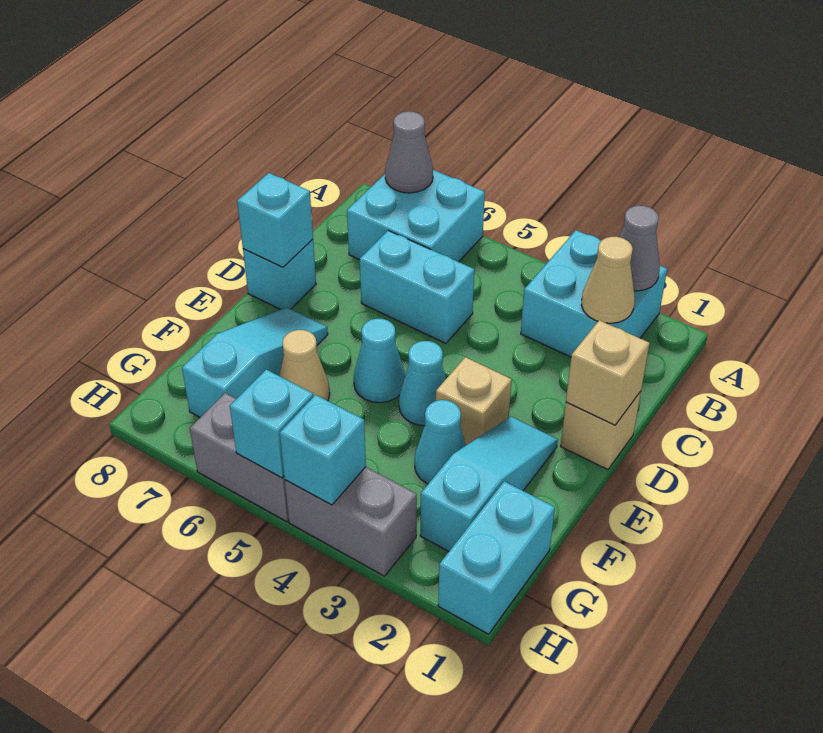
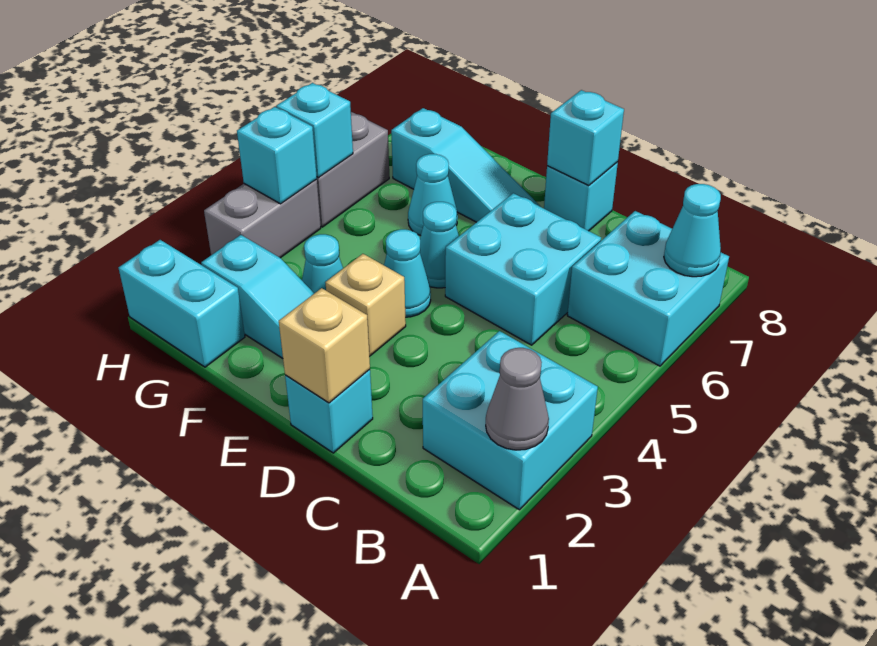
grey 1x1 cone [385,111,433,193] -> cyan 1x1 cone [664,184,721,277]
tan 1x1 cone [581,237,635,323] -> none
cyan 1x2 brick [360,231,474,343] -> cyan 2x2 brick [445,193,601,345]
tan 1x1 brick [561,391,641,470] -> cyan 1x1 brick [285,369,373,453]
tan 1x1 cone [280,330,330,401] -> cyan 1x1 cone [408,154,458,236]

